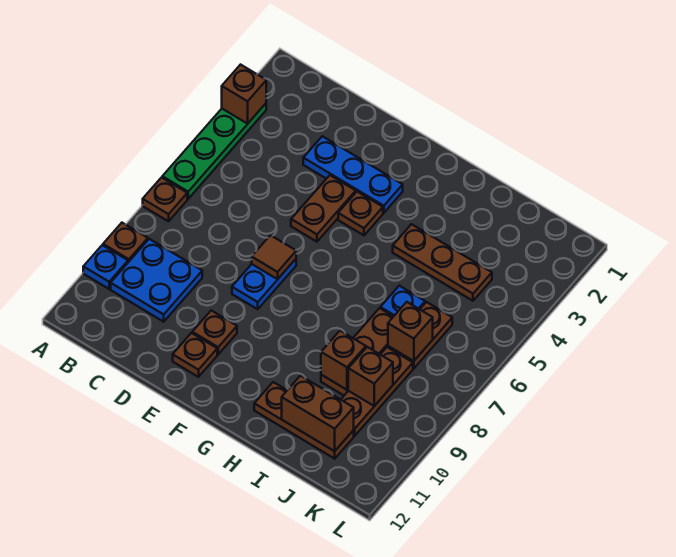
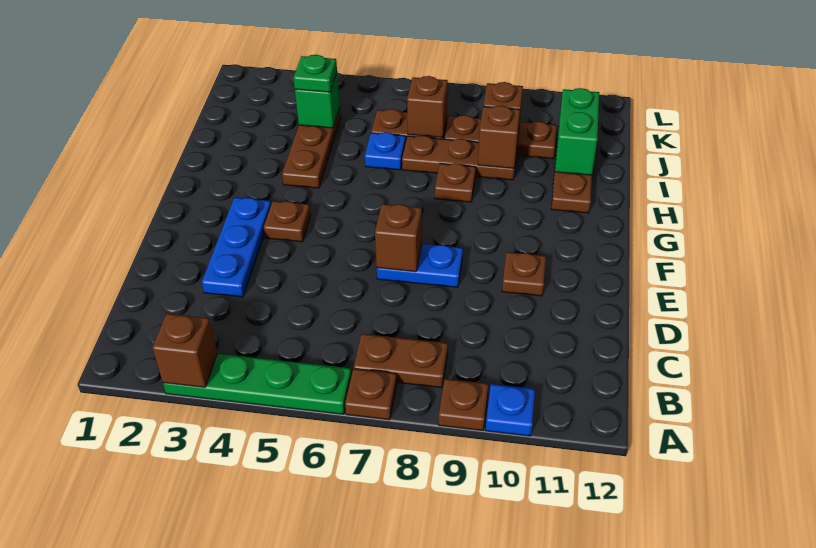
blue 2x2 plate [111,239,202,322] -> none
brown 1x2 plate [291,175,356,242] -> brown 1x2 plate moved to [354,334,448,388]
brown 1x1 tile [252,235,296,279] -> brown 1x1 brick [375,204,422,272]
brown 1x1 plate [173,333,217,377] -> brown 1x1 plate moved to [435,163,476,202]
brown 1x2 brick [282,376,354,451] -> green 1x2 brick [555,88,599,175]
none -> green 1x1 brick [295,73,340,128]
none -> green 1x1 plate [294,55,337,92]

